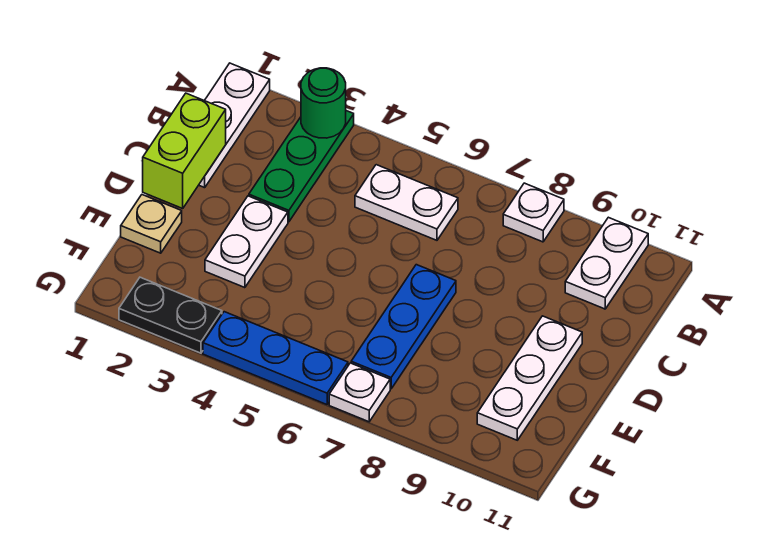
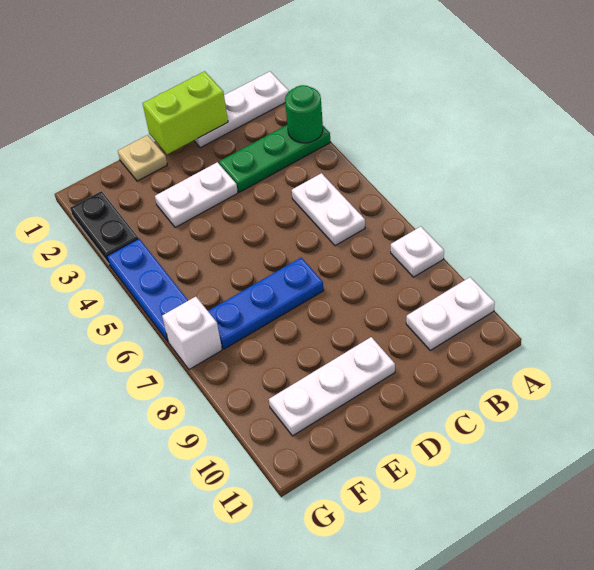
white 1x1 plate [329,363,390,422] -> white 1x1 brick [162,297,222,370]

